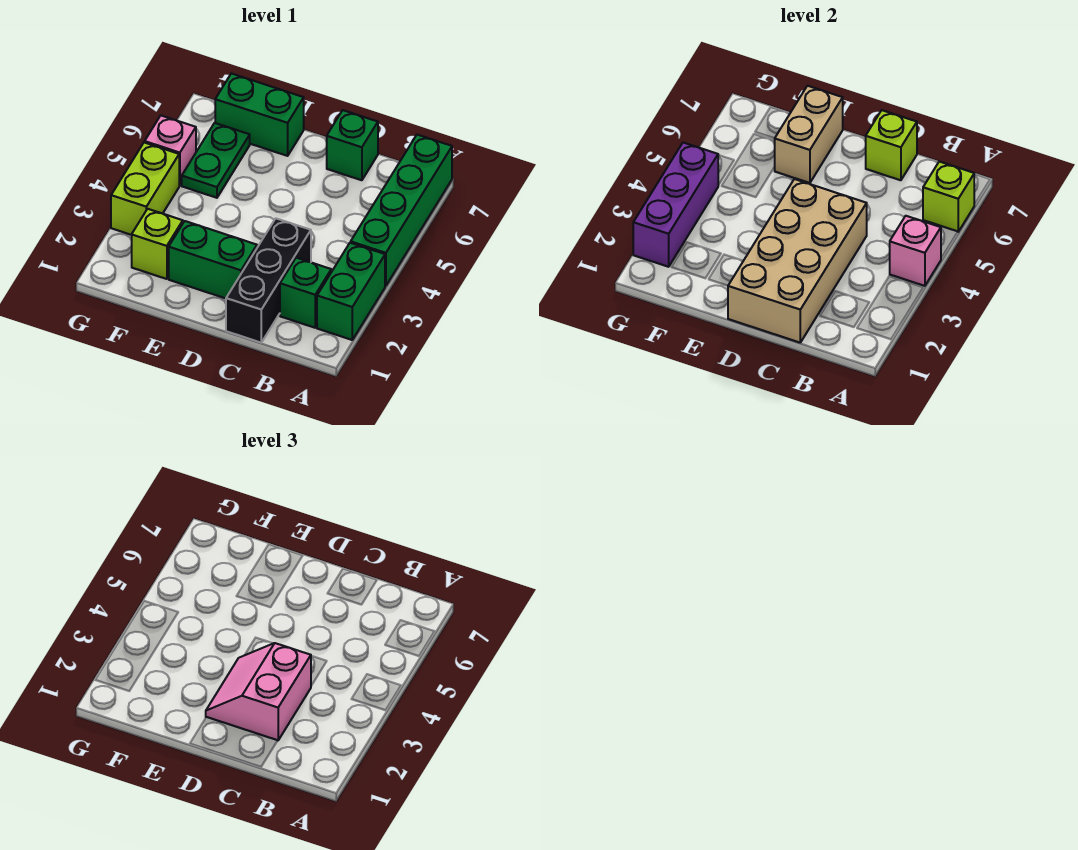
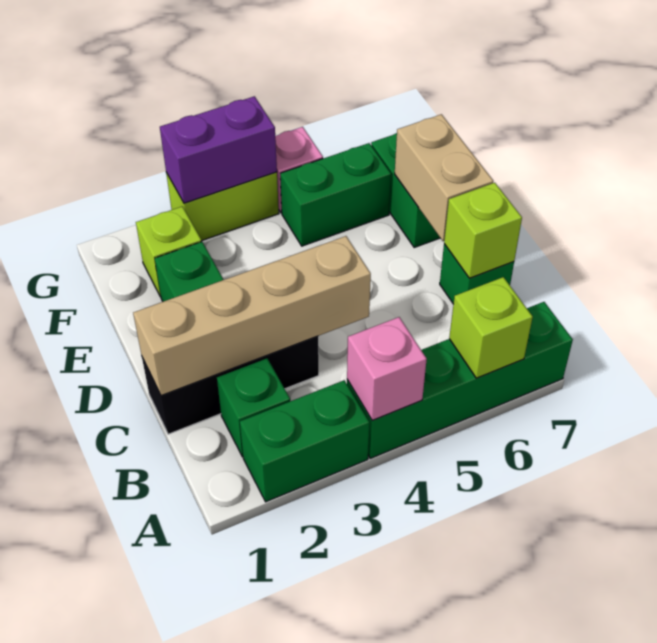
tan 2x4 brick [728,179,867,342] -> tan 1x4 brick [133,236,371,396]
pink 2x2 slope [206,643,311,740] -> none
tan 1x2 brick [775,86,843,183] -> tan 1x2 brick turned to [395,114,493,241]
green 1x2 plate [182,123,250,198] -> green 1x2 brick [280,143,391,246]
purple 1x3 brick [633,143,718,267] -> purple 1x2 brick [160,96,277,203]

